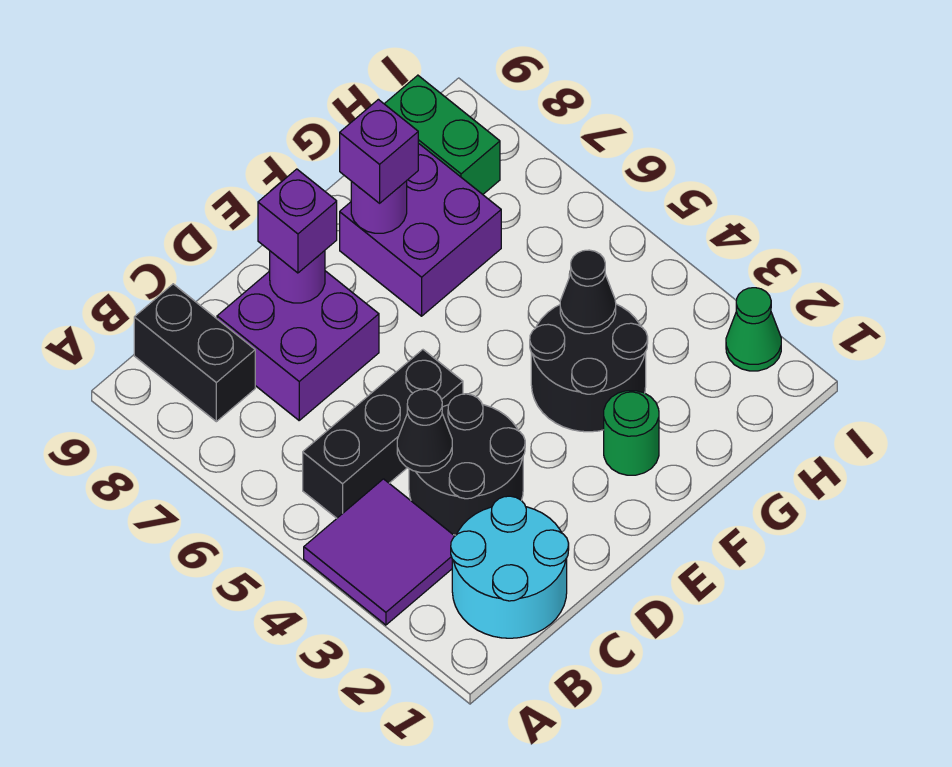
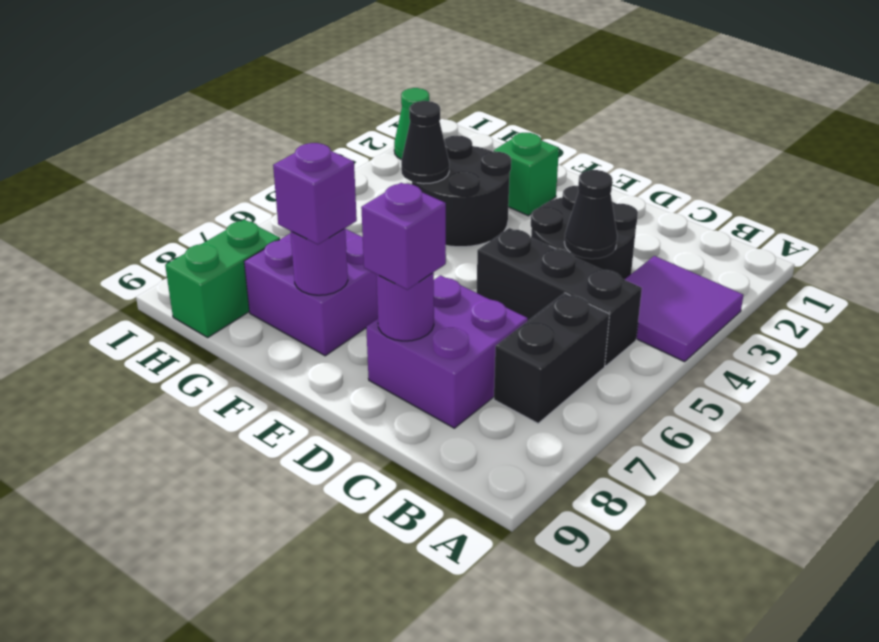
cyan 2x2 round brick [451,496,569,638] -> none
black 1x2 brick [134,284,255,422] -> black 1x2 brick moved to [494,293,610,423]
green 1x1 round brick [604,391,659,475] -> green 1x1 brick [494,133,559,216]

